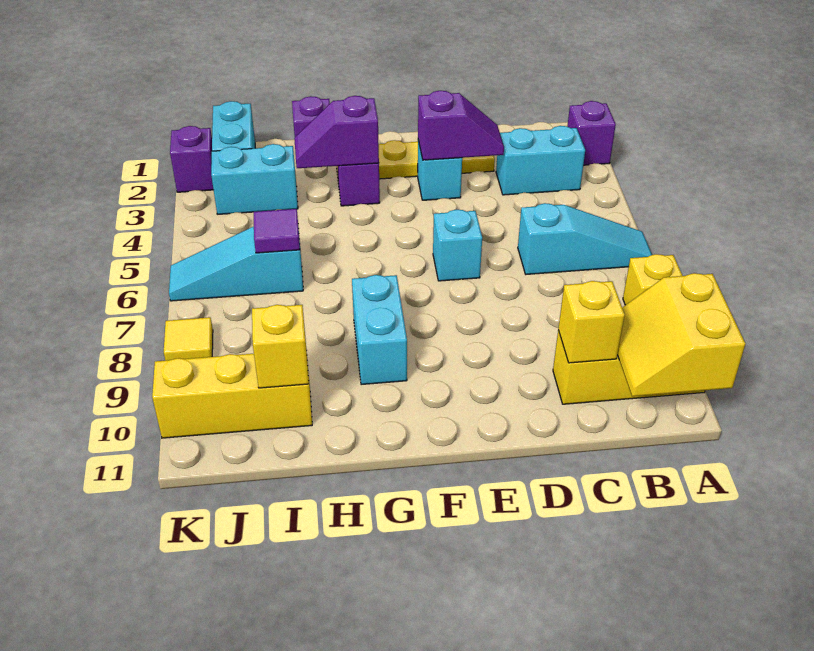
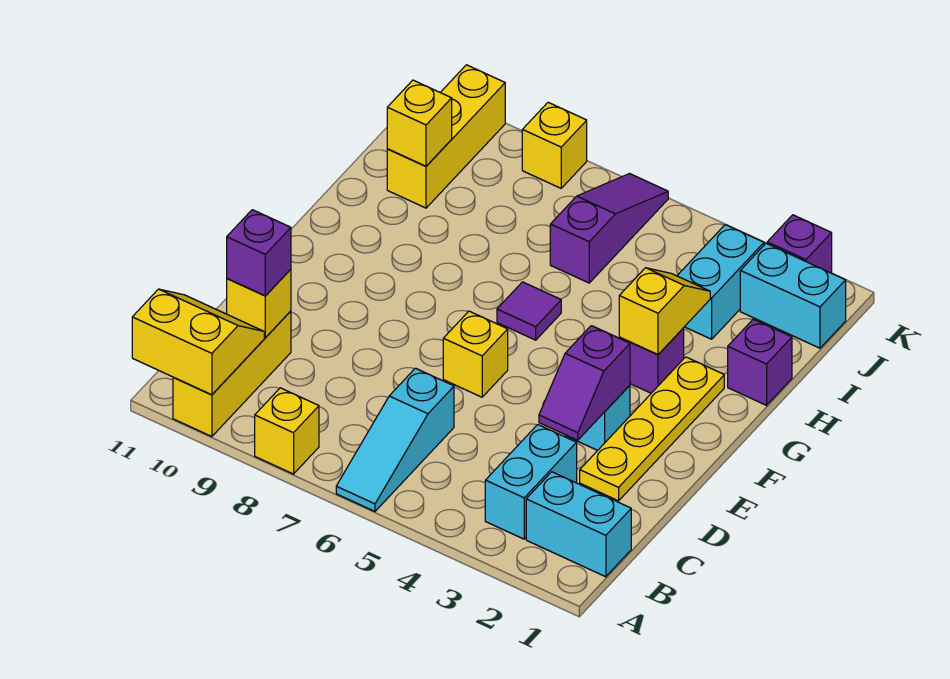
purple 1x1 brick [567,101,616,165] -> purple 1x1 brick moved to [227,210,291,296]
cyan 1x1 brick [433,209,482,281] -> yellow 1x1 brick [443,311,508,397]
purple 1x2 slope [294,96,379,168] -> yellow 1x2 slope [619,268,710,354]
cyan 1x2 brick [352,275,407,385] -> cyan 1x2 brick moved to [526,472,631,577]
cyan 1x3 slope [169,226,303,301] -> purple 1x3 slope [550,174,668,283]
purple 1x1 tile [254,209,300,253] -> purple 1x1 tile moved to [497,282,561,340]
yellow 1x1 tile [164,317,213,360] -> yellow 1x1 brick [522,102,587,188]

